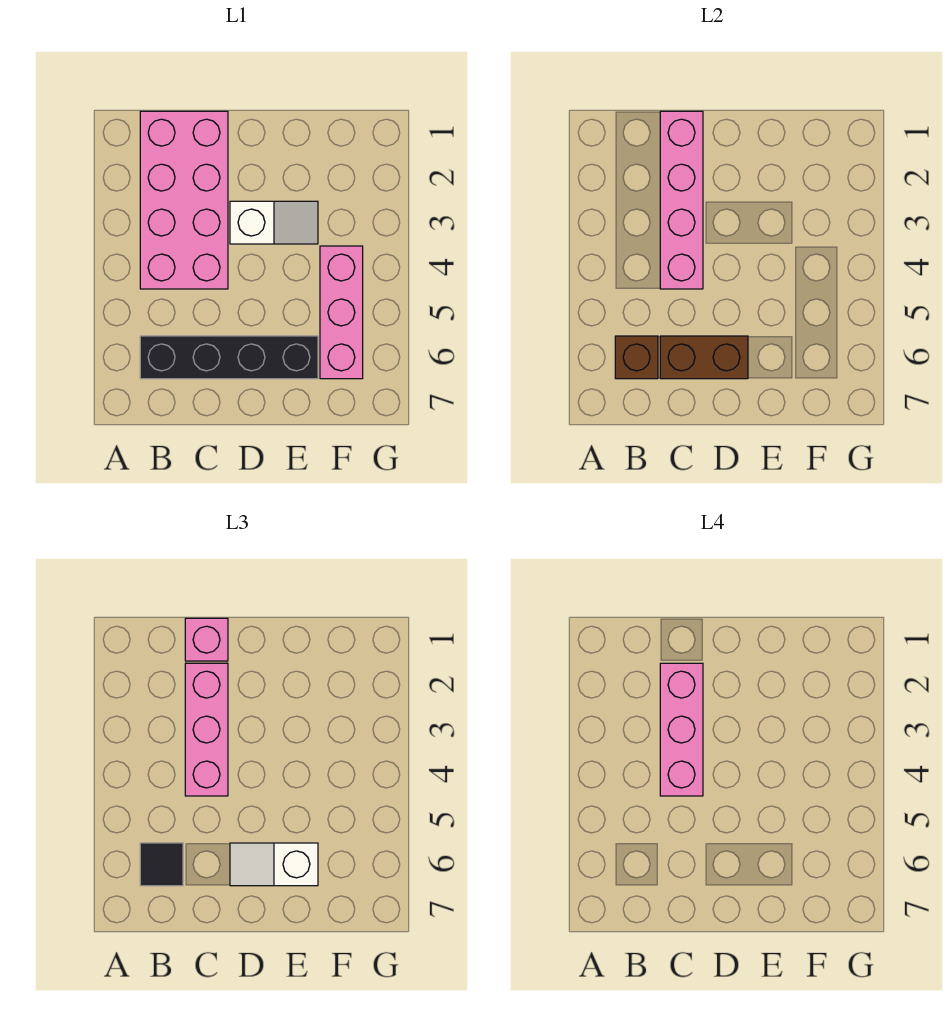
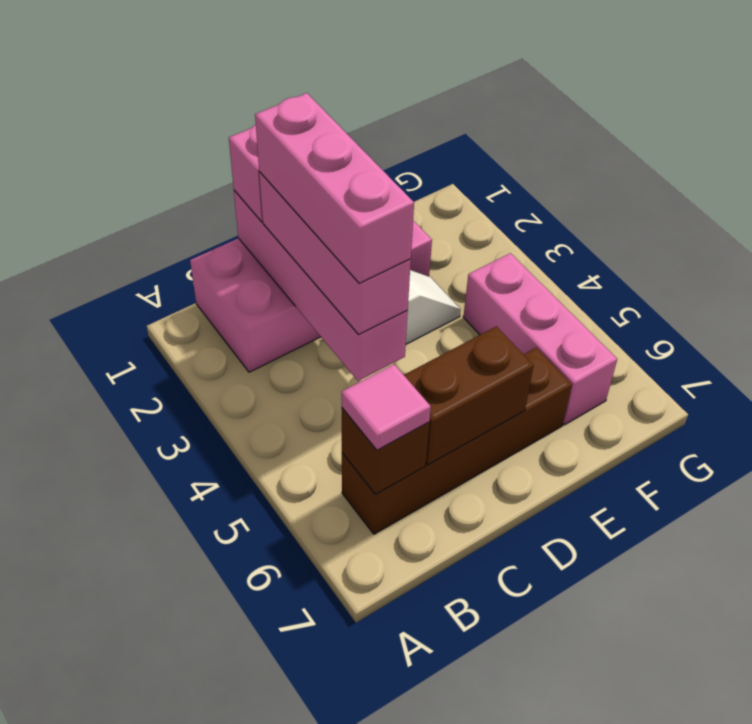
pink 2x4 brick [140,111,228,289] -> pink 2x4 brick turned to [190,221,432,372]
black 1x4 brick [140,336,318,379] -> brown 1x4 brick [342,348,572,534]
black 1x1 tile [140,843,183,886] -> pink 1x1 tile [342,364,431,450]
white 1x2 slope [230,843,318,886] -> none

